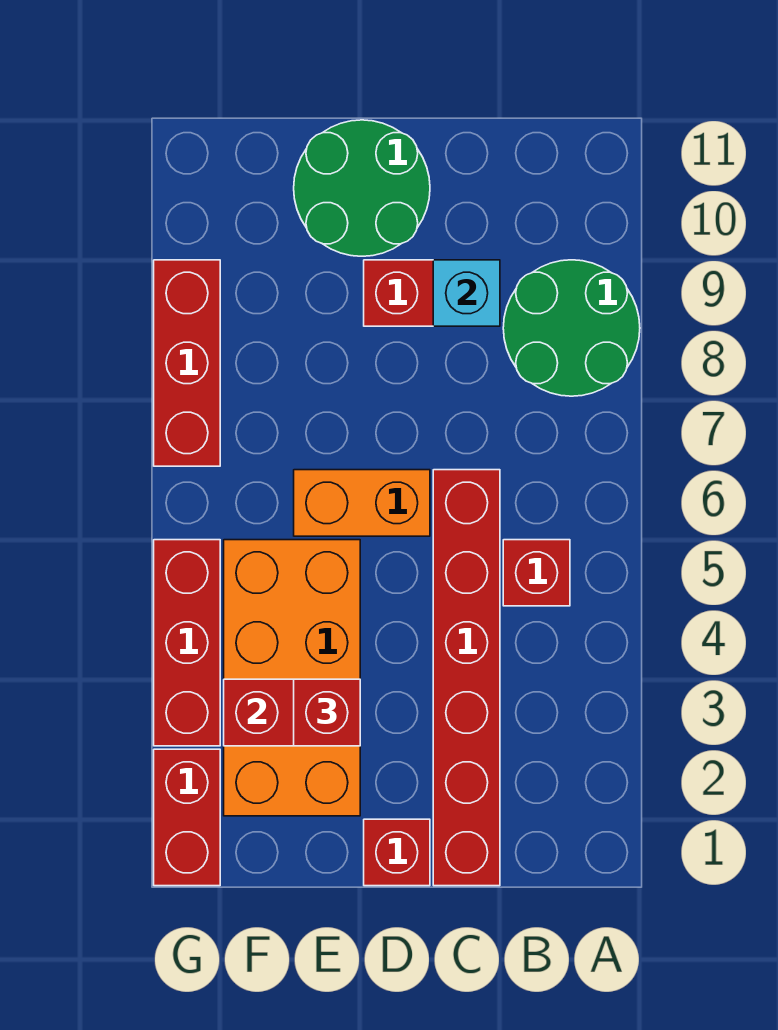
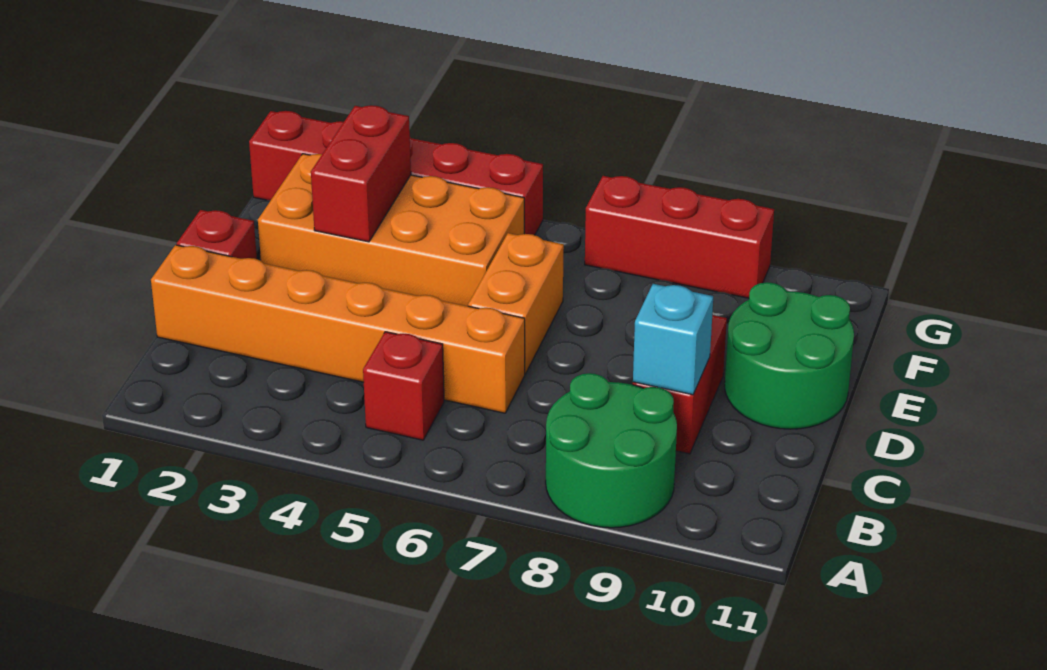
red 1x6 brick [433,470,500,886] -> orange 1x6 brick [151,245,525,413]
red 1x1 brick [294,679,360,746] -> none

